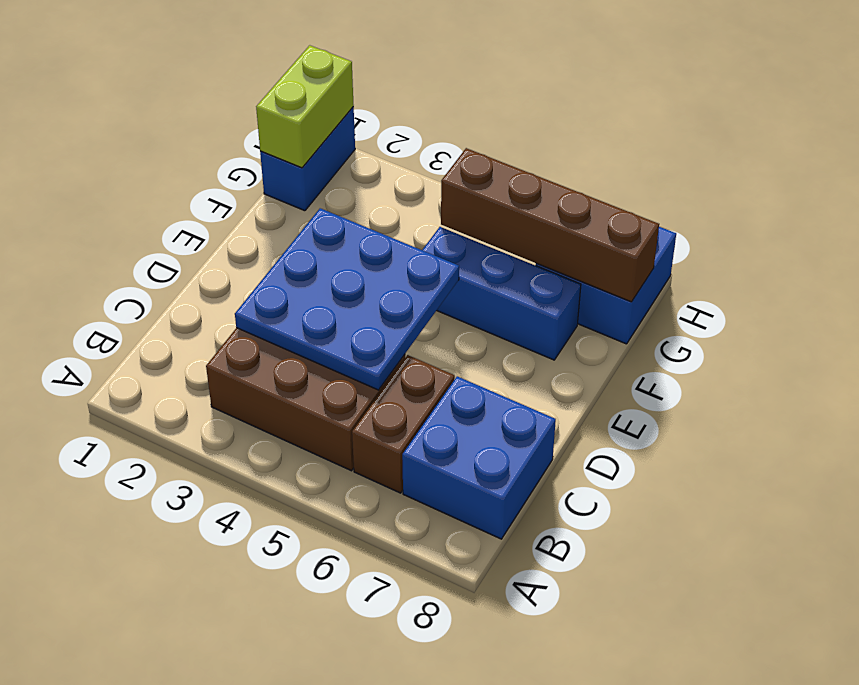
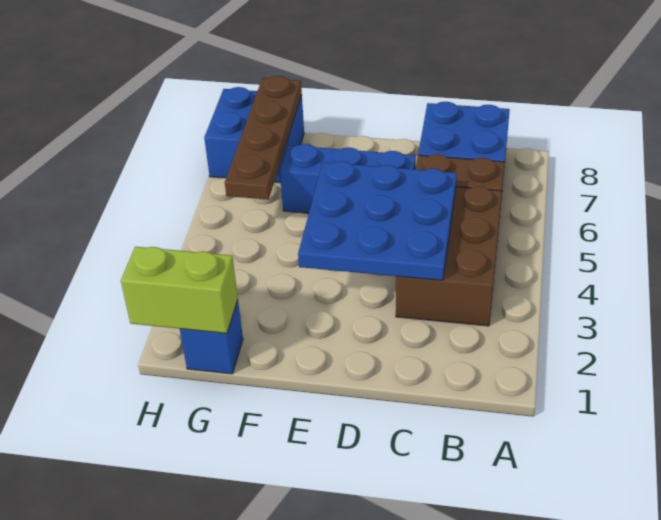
blue 1x3 brick [423,227,581,360] -> blue 1x3 brick turned to [280,144,416,213]
blue 1x2 brick [260,107,355,211] -> blue 1x1 brick [180,300,243,374]
brown 1x4 brick [441,148,659,302] -> brown 1x4 plate [225,76,302,200]

